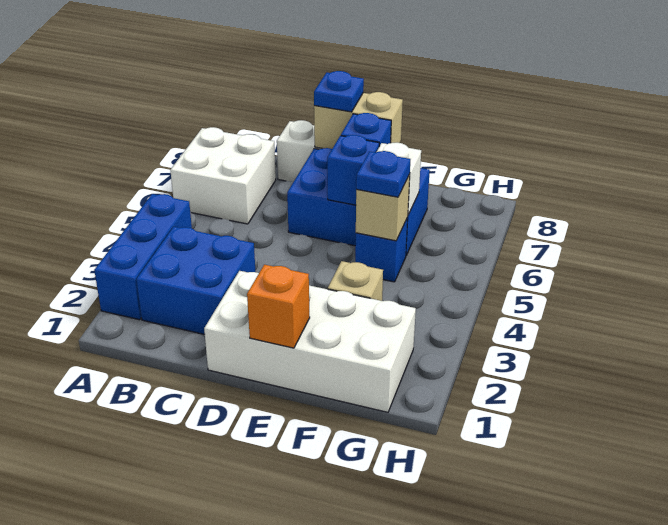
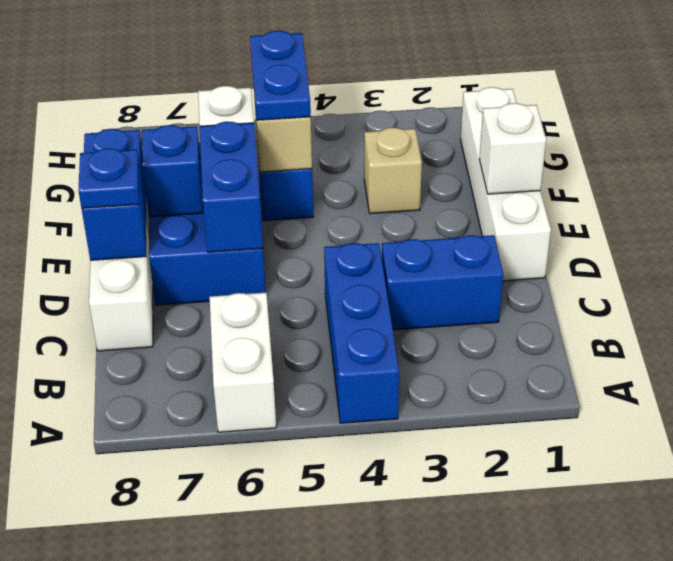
blue 1x3 brick [94,194,192,320] -> blue 1x3 brick turned to [324,243,399,423]
white 2x2 brick [170,127,276,224] -> white 1x2 brick [210,293,276,432]
blue 2x2 brick [136,227,255,334] -> blue 1x2 brick [382,235,503,330]
white 2x4 brick [204,271,416,412] -> white 1x4 brick [461,87,551,281]
tan 1x2 brick [314,92,403,149] -> blue 1x2 brick [82,129,146,260]
orange 1x1 brick [247,265,310,348] -> white 1x1 brick [479,103,546,194]
blue 1x1 brick [327,135,379,205] -> blue 1x2 brick [200,121,263,252]
blue 1x1 plate [356,151,410,197] -> blue 1x2 plate [250,31,311,120]

